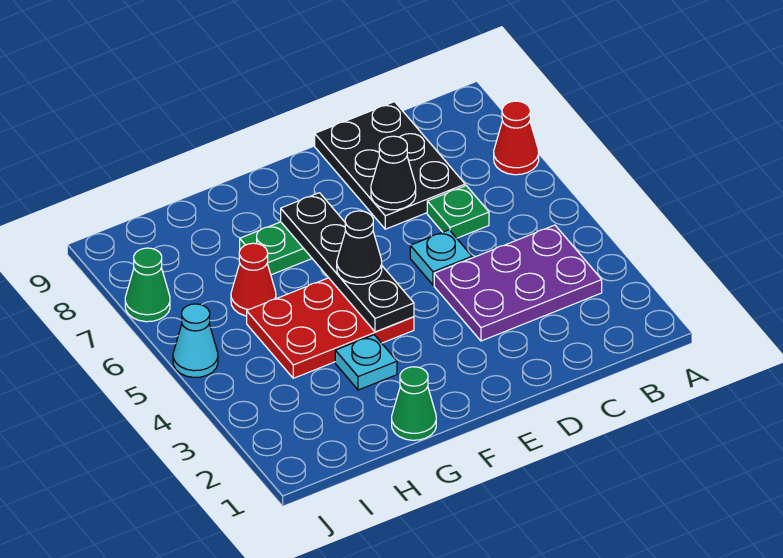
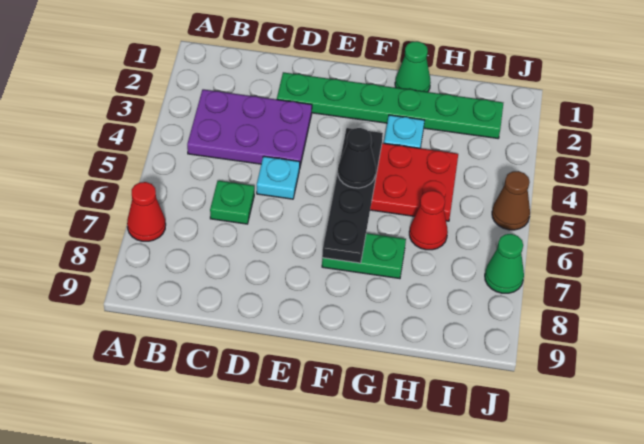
black 2x3 plate [315,102,465,229] -> none
none -> green 1x6 plate [277,72,503,138]
black 1x1 cone [371,136,416,210] -> none
cyan 1x1 cone [173,304,218,377] -> brown 1x1 cone [492,171,530,230]

